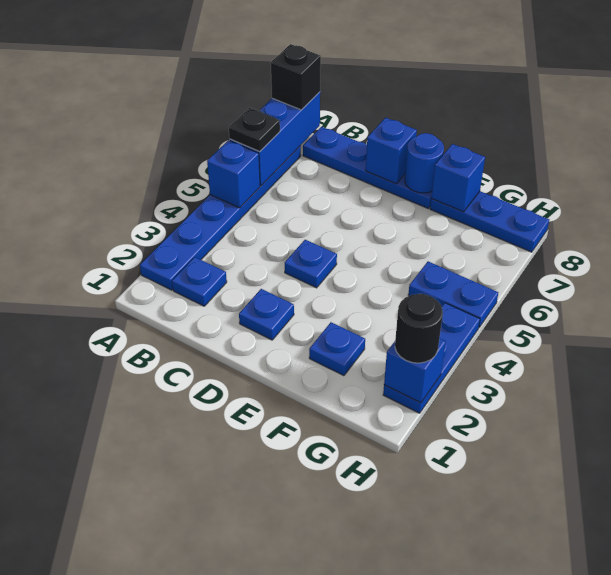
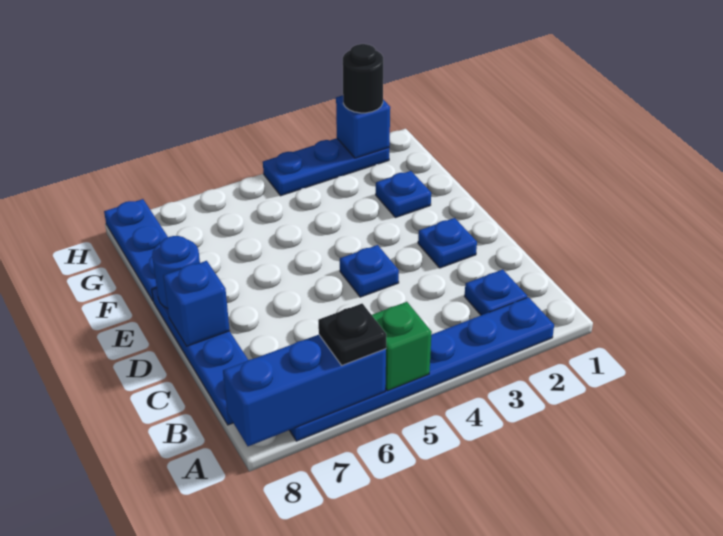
blue 1x1 brick [207,140,260,208] -> green 1x1 brick [372,302,432,391]
black 1x1 brick [271,44,321,110] -> none
blue 1x1 brick [431,144,485,212] -> none
blue 1x2 plate [408,261,498,327] -> none

